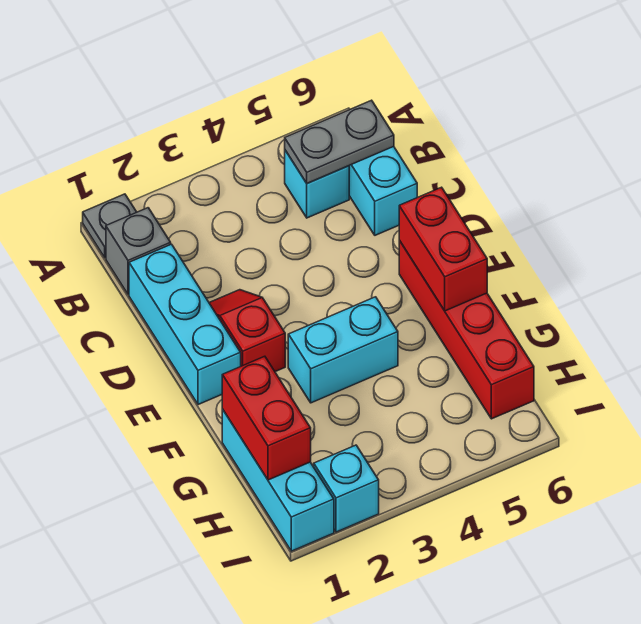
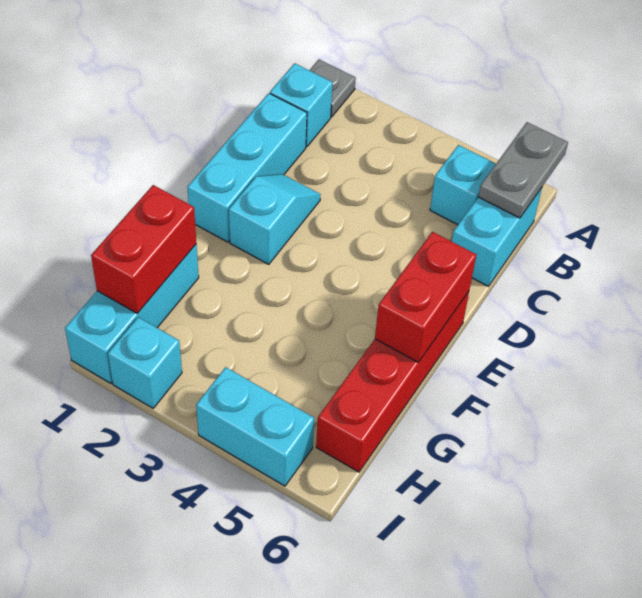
grey 1x1 brick [106,208,171,295] -> cyan 1x1 brick [270,63,333,147]
grey 1x2 plate [285,100,394,183] -> grey 1x2 plate turned to [478,122,568,218]
red 1x2 slope [209,290,285,372] -> cyan 1x2 slope [229,174,321,264]
cyan 1x2 brick [288,297,398,403] -> cyan 1x2 brick moved to [196,367,314,486]

